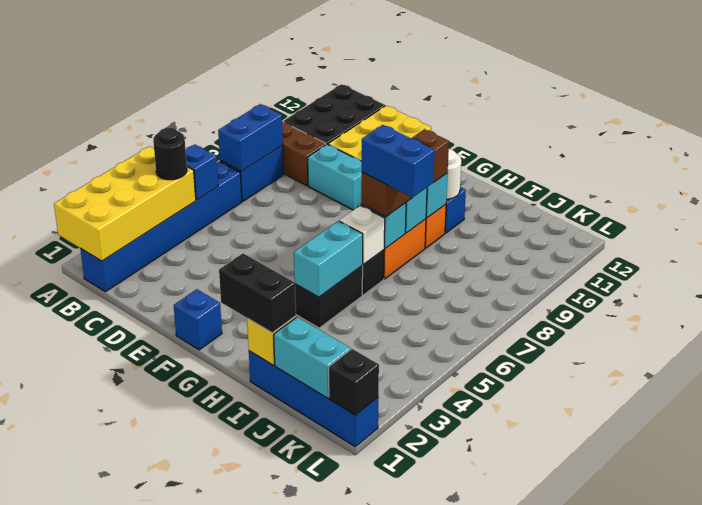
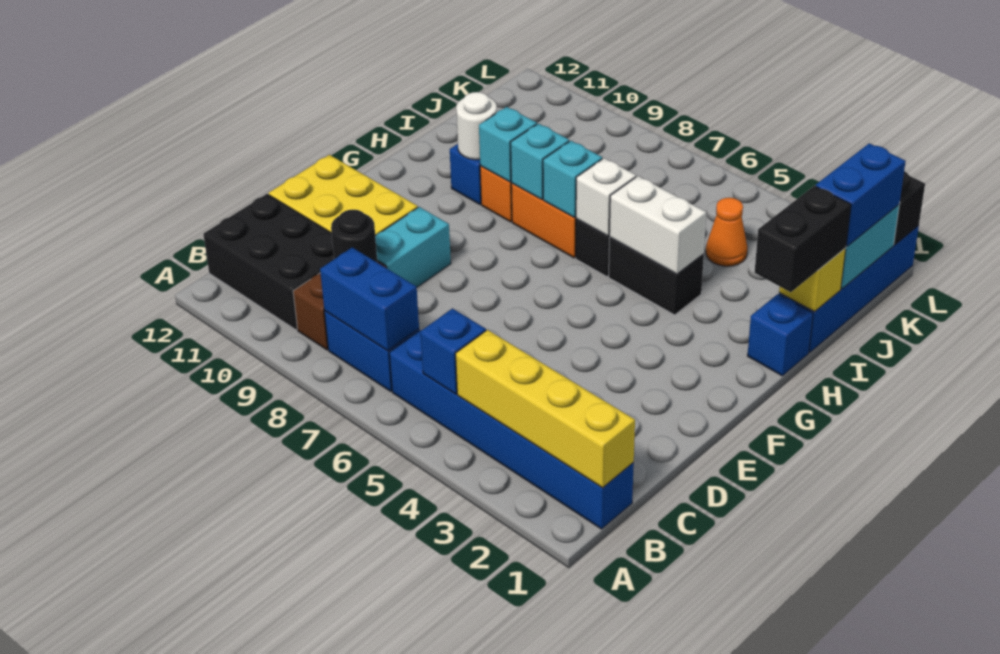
yellow 2x4 brick [54,146,196,261] -> yellow 1x4 brick [456,330,635,488]
black 1x1 round brick [153,128,187,180] -> black 1x1 round brick moved to [331,210,377,262]
blue 1x1 brick [174,289,222,350] -> blue 1x1 brick moved to [747,294,813,376]
cyan 1x2 brick [294,221,363,297] -> white 1x2 brick [609,176,706,274]
brown 1x3 brick [361,129,449,217] -> none
blue 1x2 brick [362,125,435,198] -> blue 1x2 brick moved to [816,143,906,246]
none -> orange 1x1 cone [706,198,747,266]

